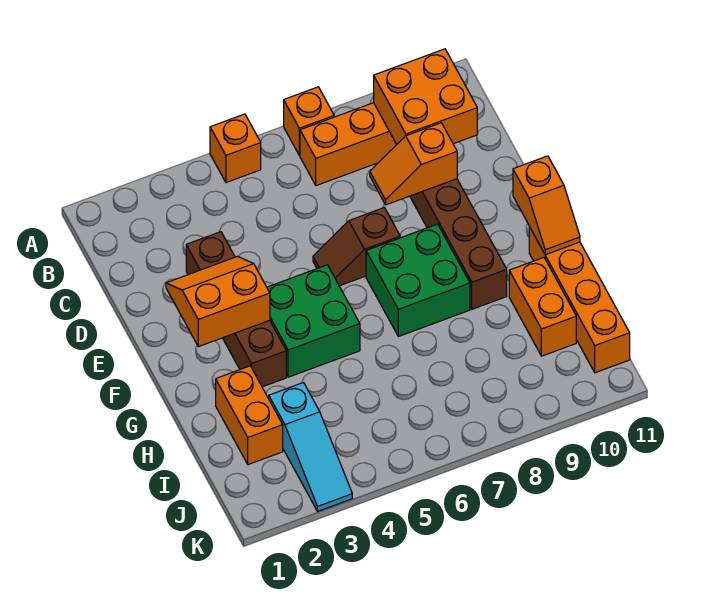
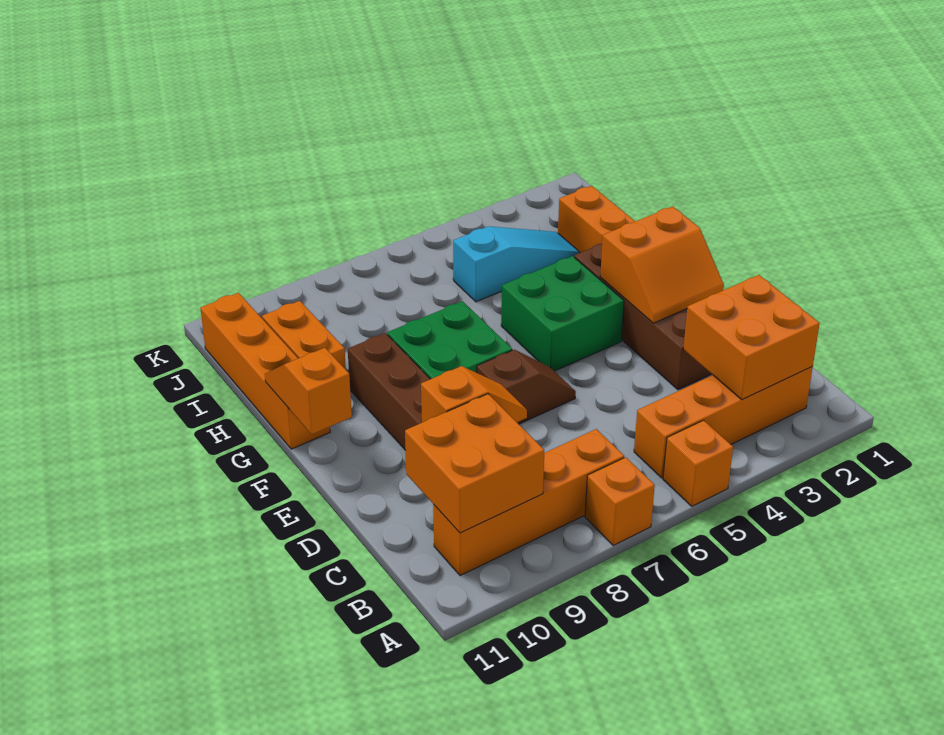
none -> orange 1x4 brick [634,366,813,478]
none -> orange 2x2 brick [683,275,820,400]
cyan 1x3 slope [269,383,352,511] -> cyan 1x3 slope turned to [453,226,580,302]

